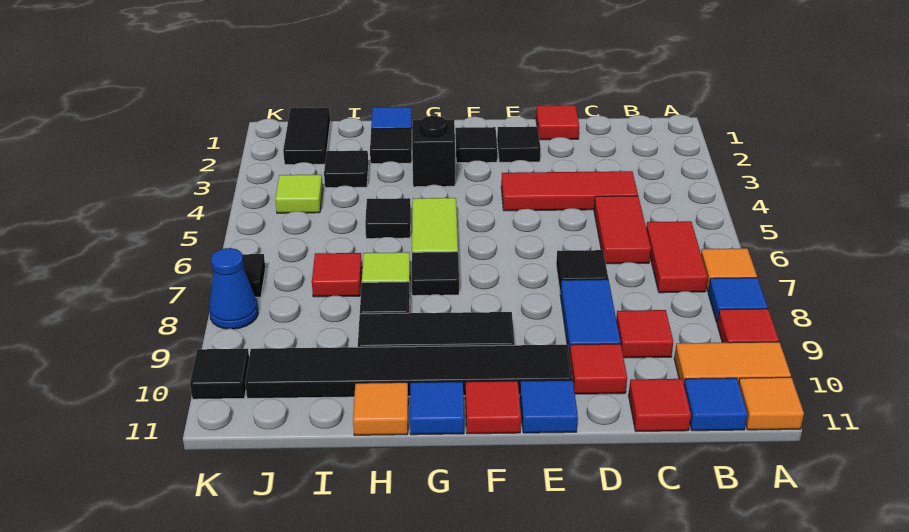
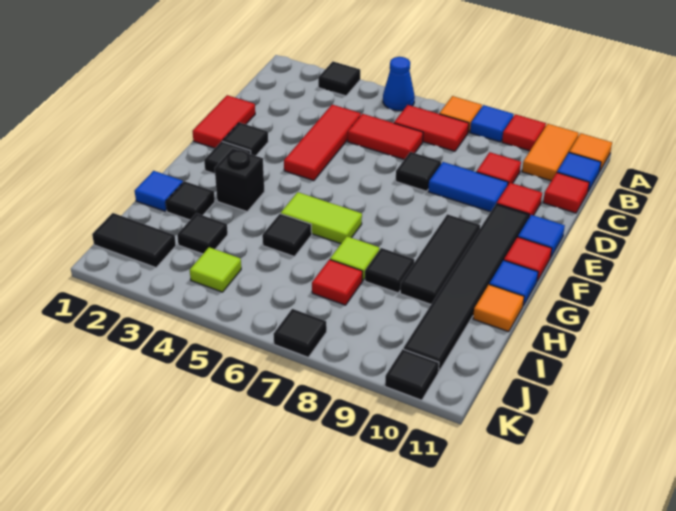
red 1x1 tile [536,105,579,140] -> red 1x2 tile [193,95,255,148]
black 1x1 tile [412,252,459,296] -> black 1x1 tile moved to [318,62,360,96]
blue 1x1 cone [209,248,258,329] -> blue 1x1 cone moved to [383,57,415,111]

